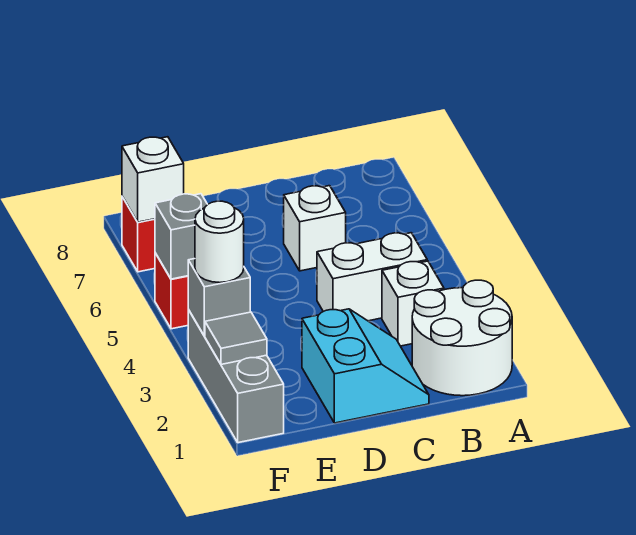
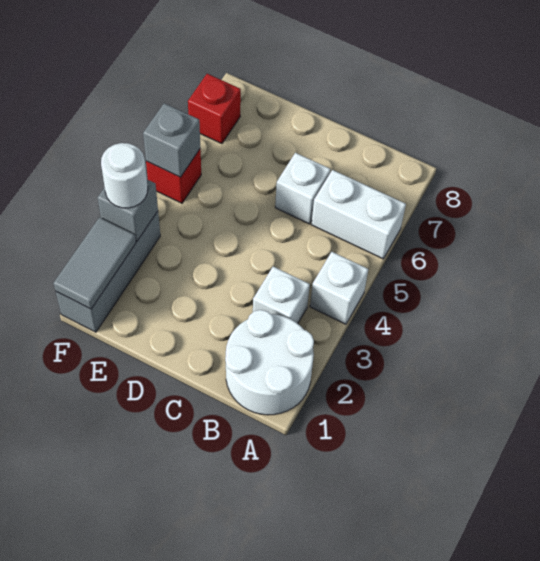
white 1x2 brick [317,233,427,321] -> white 1x2 brick moved to [311,170,406,259]
cyan 2x2 slope [302,309,429,423] -> none
grey 1x1 tile [205,312,267,364] -> grey 1x2 tile [53,217,136,309]
white 1x1 brick [122,137,184,222] -> white 1x1 brick moved to [310,252,368,324]

